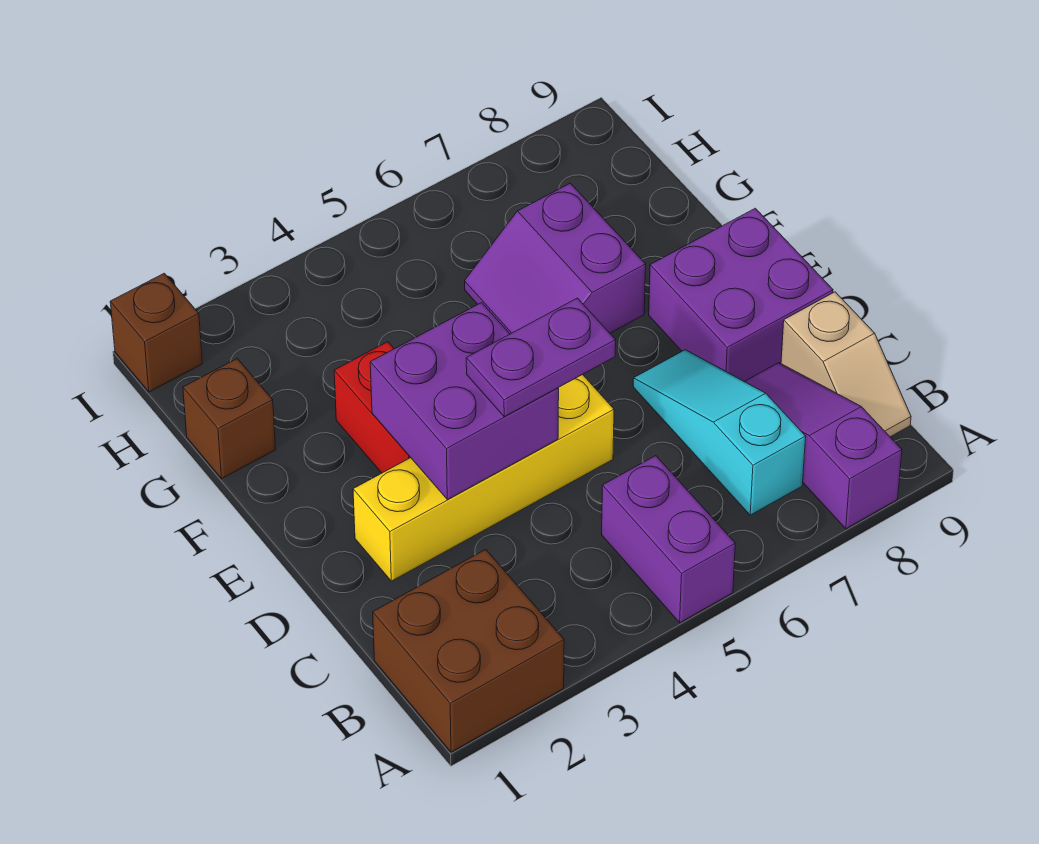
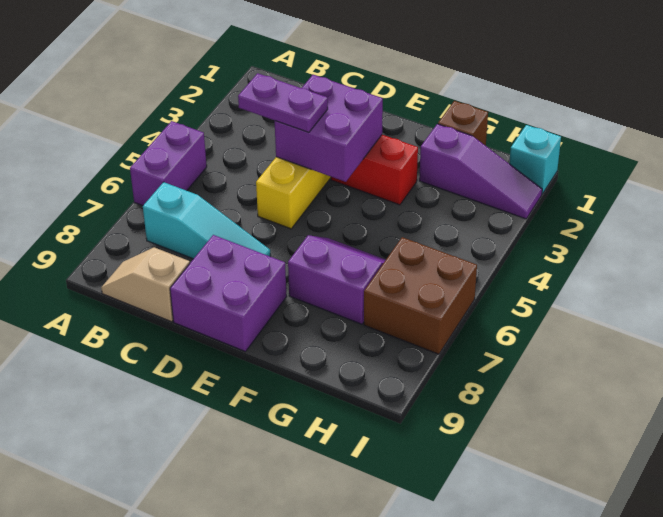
brown 2x2 brick [373,549,564,752] -> brown 2x2 brick moved to [364,237,477,354]
purple 1x2 brick [602,456,735,623] -> purple 1x2 brick turned to [130,121,207,206]
purple 1x3 slope [744,363,902,529] -> purple 1x3 slope moved to [419,124,542,219]
purple 1x2 plate [466,298,616,417] -> purple 1x2 plate turned to [238,73,328,133]
brown 1x1 brick [110,273,202,392] -> cyan 1x1 brick [509,125,561,194]

